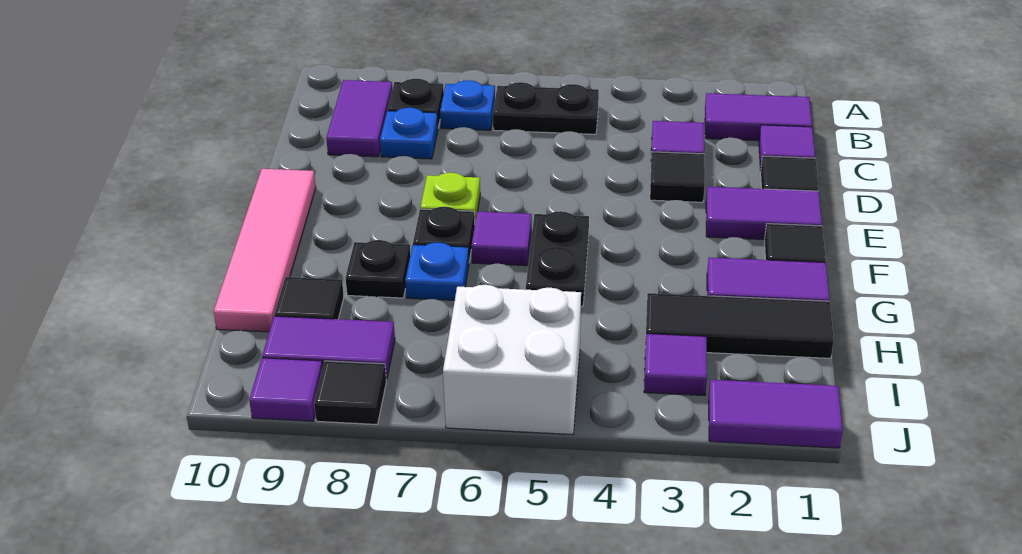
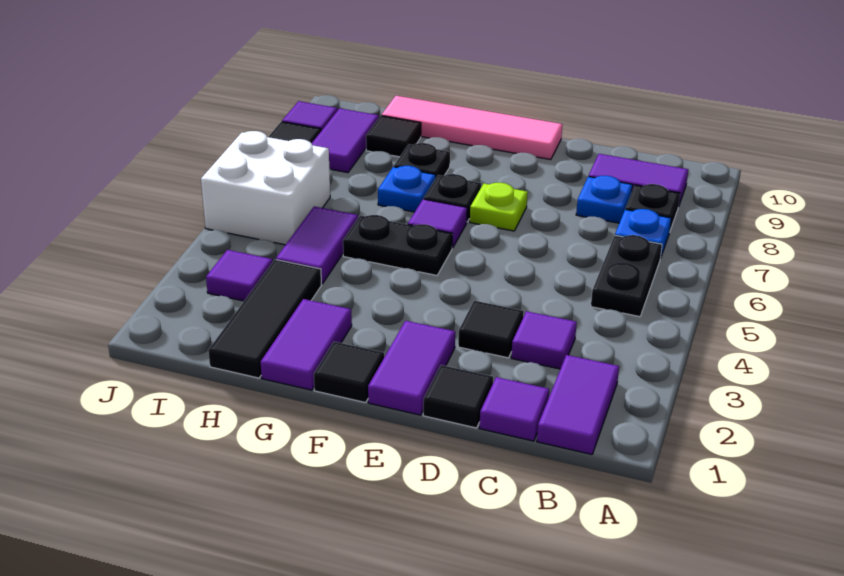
purple 1x2 tile [709,380,843,448] -> purple 1x2 tile moved to [276,206,358,284]

